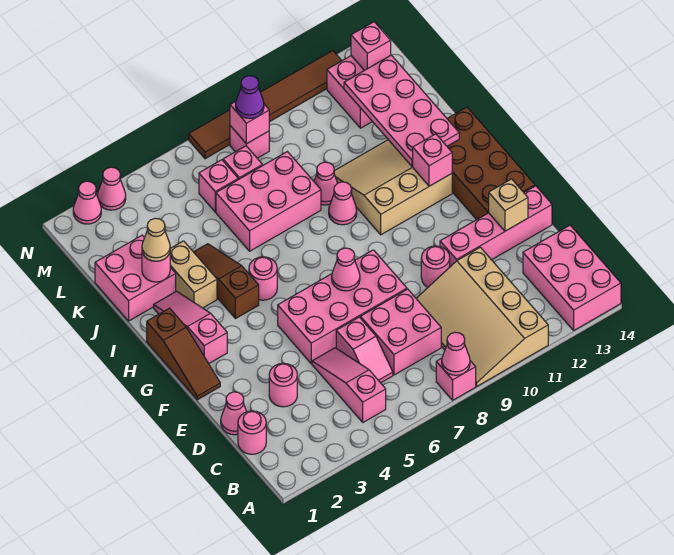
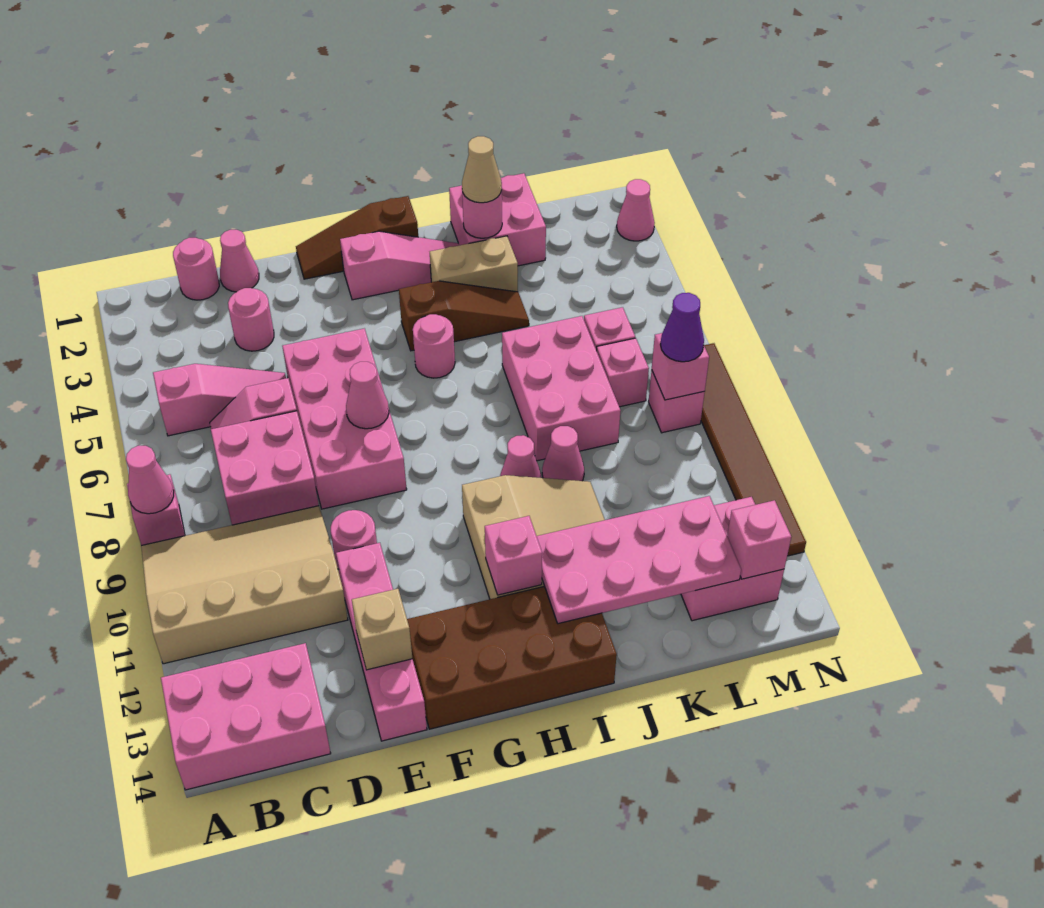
pink 1x1 cone [97,167,126,210] -> none

